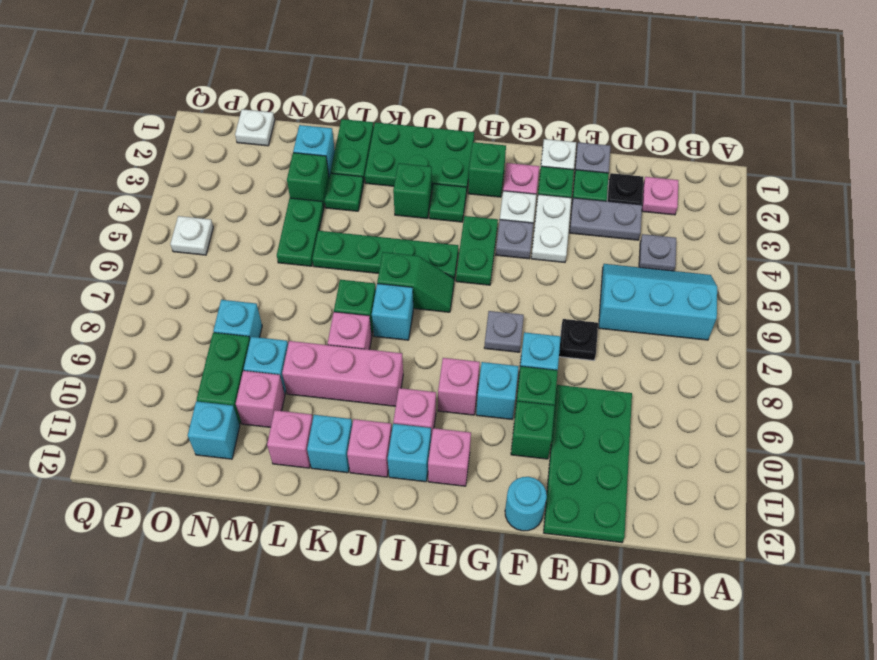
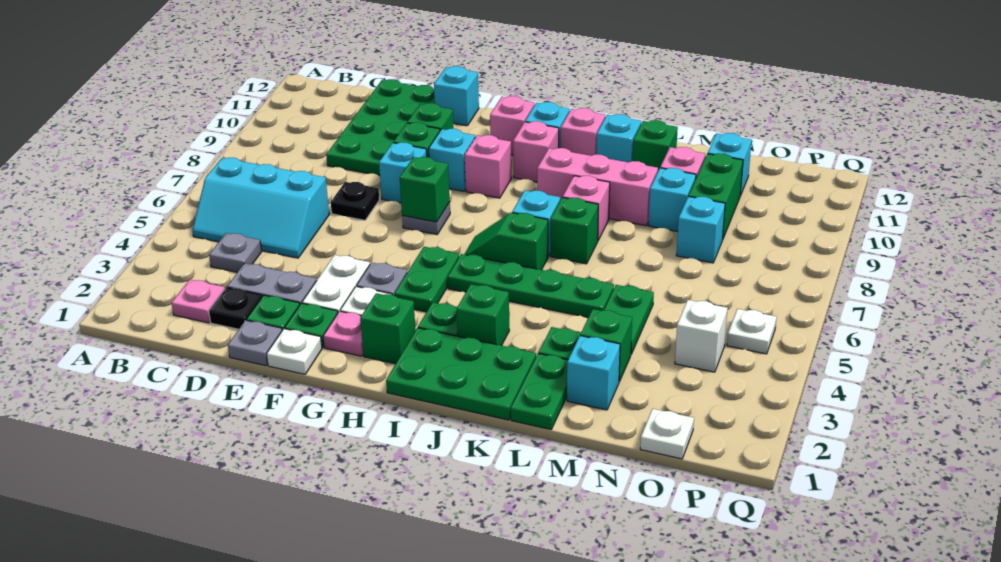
cyan 1x1 round brick [505,477,547,531] -> cyan 1x1 brick [434,66,479,126]
none -> green 1x1 brick [400,157,450,222]
pink 1x1 brick [267,410,313,468] -> green 1x1 brick [633,120,678,171]
none -> white 1x1 brick [675,300,728,372]

